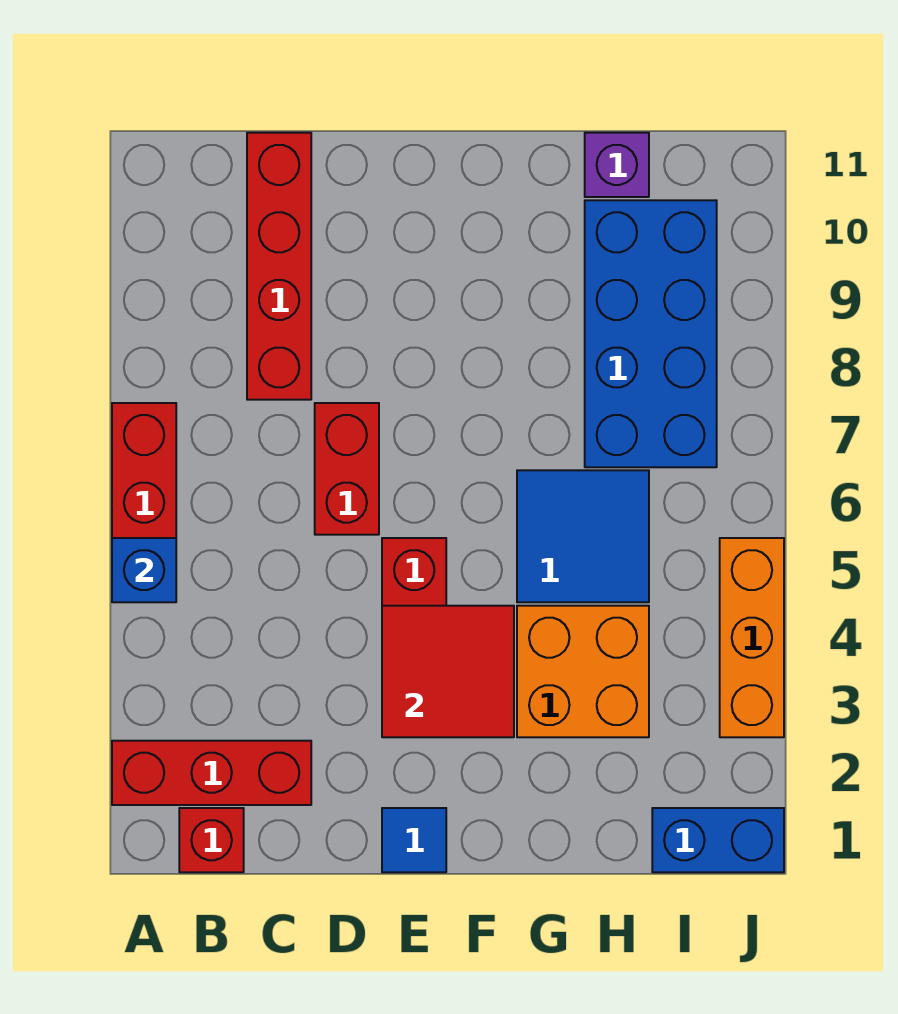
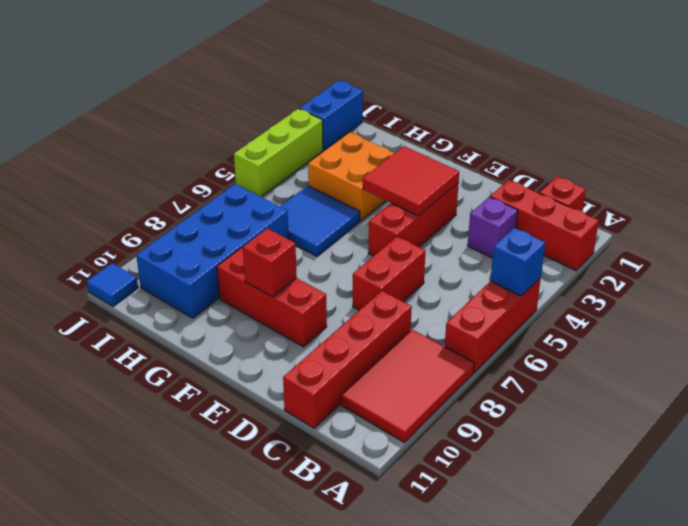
none -> red 2x3 tile [341,330,474,442]
blue 1x1 tile [382,808,446,872] -> blue 1x1 tile moved to [87,263,138,306]
none -> red 1x3 brick [217,248,327,347]
none -> red 1x1 brick [243,228,297,297]
purple 1x1 brick [585,133,649,197] -> purple 1x1 brick moved to [468,197,518,258]
blue 1x2 brick [652,808,784,872] -> blue 1x2 brick turned to [299,80,363,150]
orange 1x3 brick [720,538,784,737] -> lime 1x3 brick [234,109,323,197]

